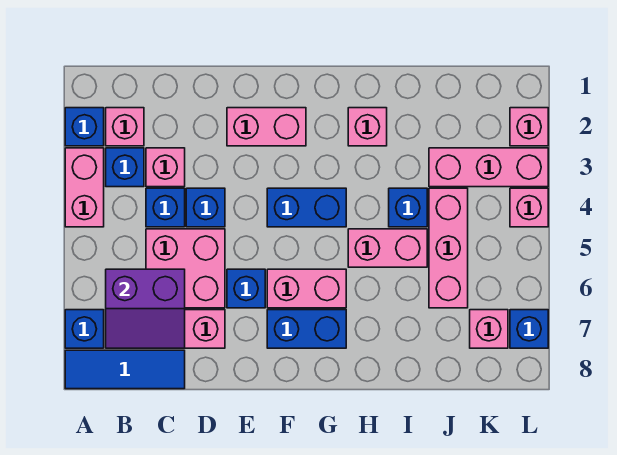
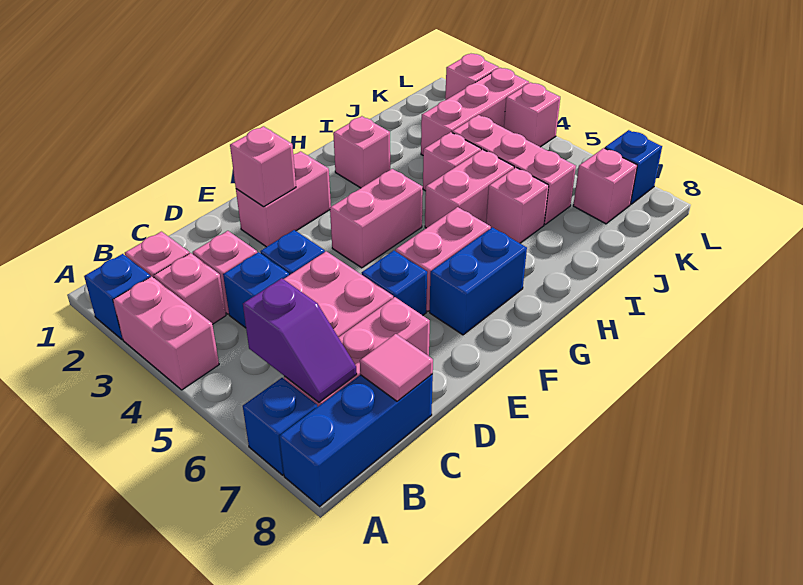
blue 1x3 tile [65,350,185,389] -> blue 1x3 brick [279,374,433,506]
blue 1x1 brick [106,148,144,187] -> pink 1x1 brick [154,253,226,324]
purple 2x2 slope [106,269,185,348] -> purple 1x2 slope [243,278,357,402]
none -> pink 1x1 tile [360,334,433,401]
none -> pink 1x1 brick [230,126,296,207]
blue 1x2 brick [267,188,346,227] -> pink 1x2 brick [330,169,423,268]
blue 1x1 brick [389,188,427,227] -> pink 1x1 brick [423,132,481,191]
none -> pink 1x1 brick [486,167,549,243]

